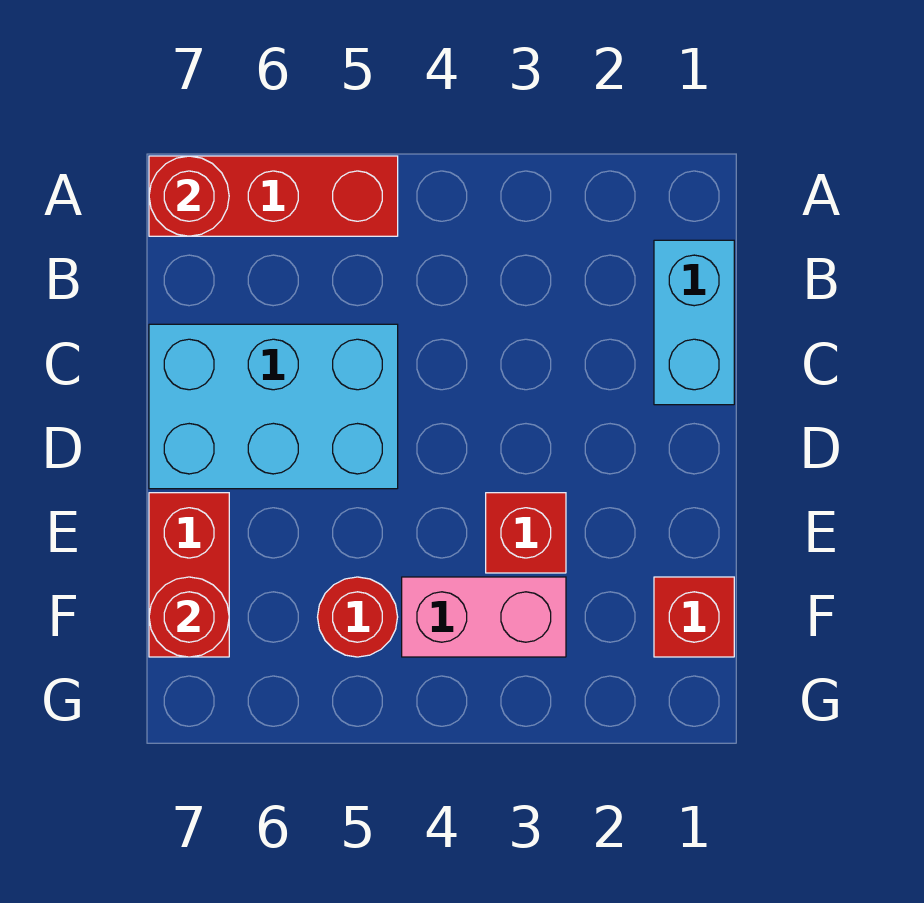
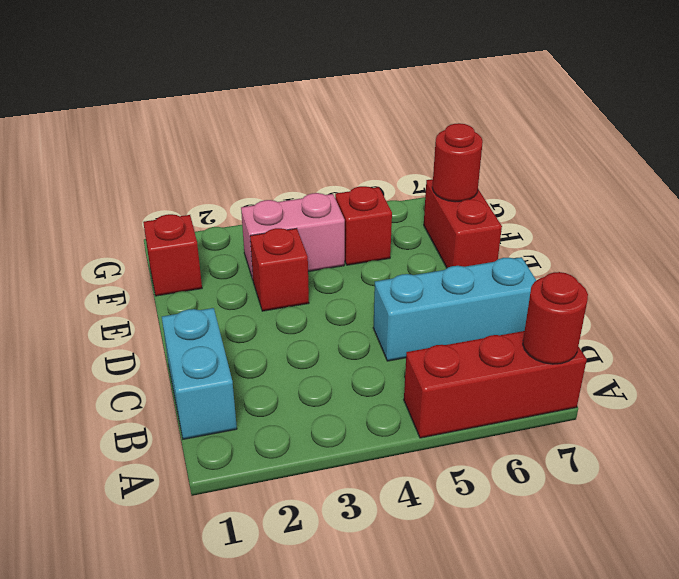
cyan 2x3 brick [149,324,398,489] -> cyan 1x3 brick [373,257,536,361]
red 1x1 round brick [318,577,398,657] -> red 1x1 brick [335,186,392,265]

